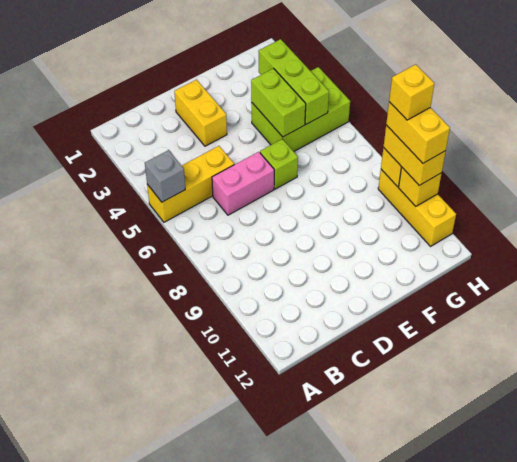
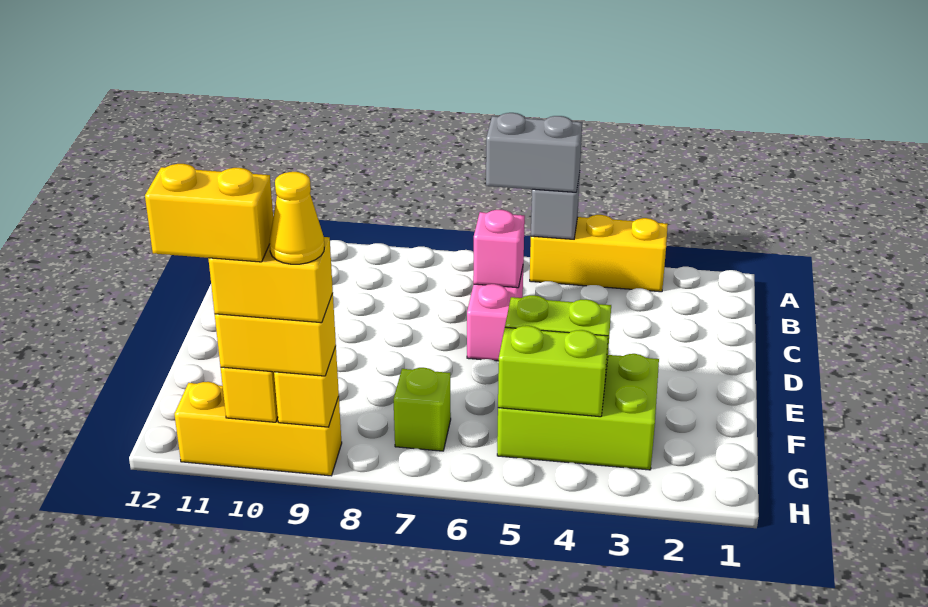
yellow 1x3 brick [147,146,234,222] -> yellow 1x3 brick turned to [530,215,668,292]
none -> grey 1x2 brick [486,113,582,192]
none -> pink 1x1 brick [473,210,525,288]
yellow 1x2 brick [174,80,227,146] -> yellow 1x2 brick moved to [145,164,273,262]
lime 1x1 brick [260,139,298,189] -> lime 1x1 brick moved to [393,368,451,451]
lime 2x3 brick [251,67,350,151] -> lime 2x3 brick turned to [497,354,659,470]
lime 1x3 brick [259,39,329,124] -> lime 1x2 brick [498,326,608,417]
yellow 1x1 brick [389,64,434,120] -> yellow 1x1 cone [269,172,324,264]

